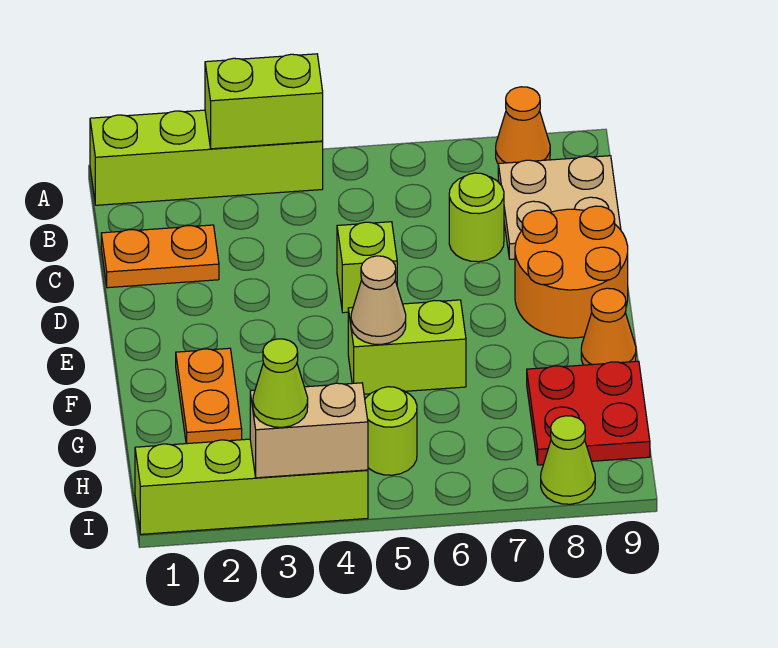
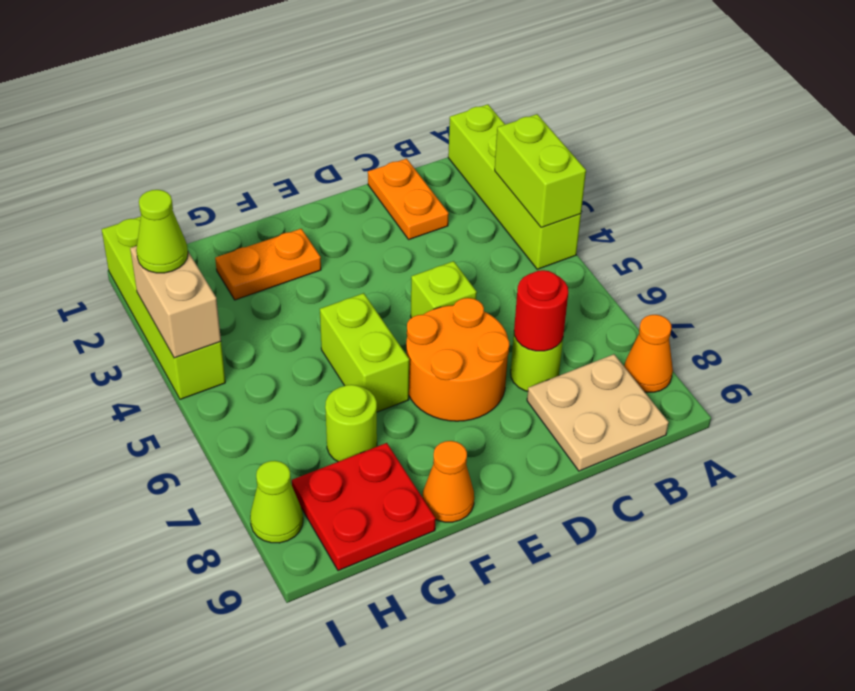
none -> red 1x1 round brick [514,270,568,351]
orange 2x2 round brick [515,206,628,338] -> orange 2x2 round brick moved to [406,298,509,421]
tan 1x1 cone [351,256,406,344] -> none
lime 1x1 round brick [365,387,417,475] -> lime 1x1 round brick moved to [325,385,377,462]

